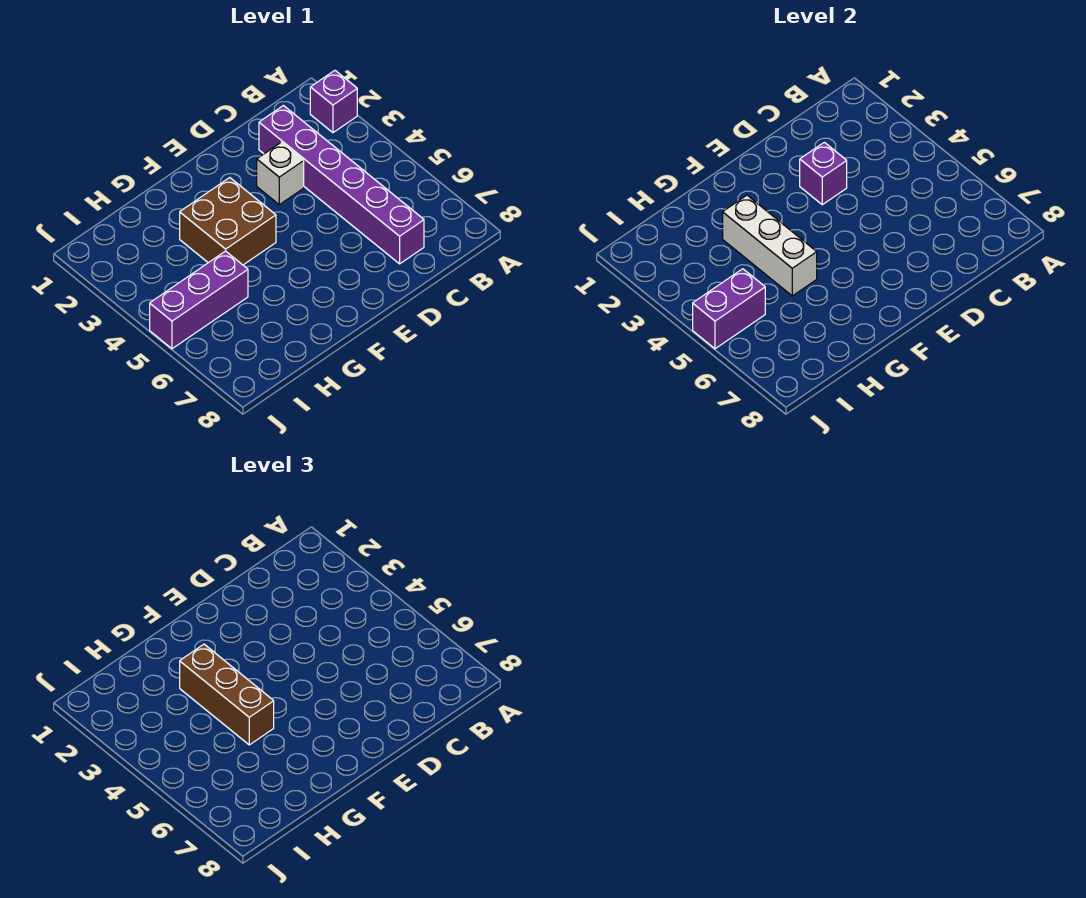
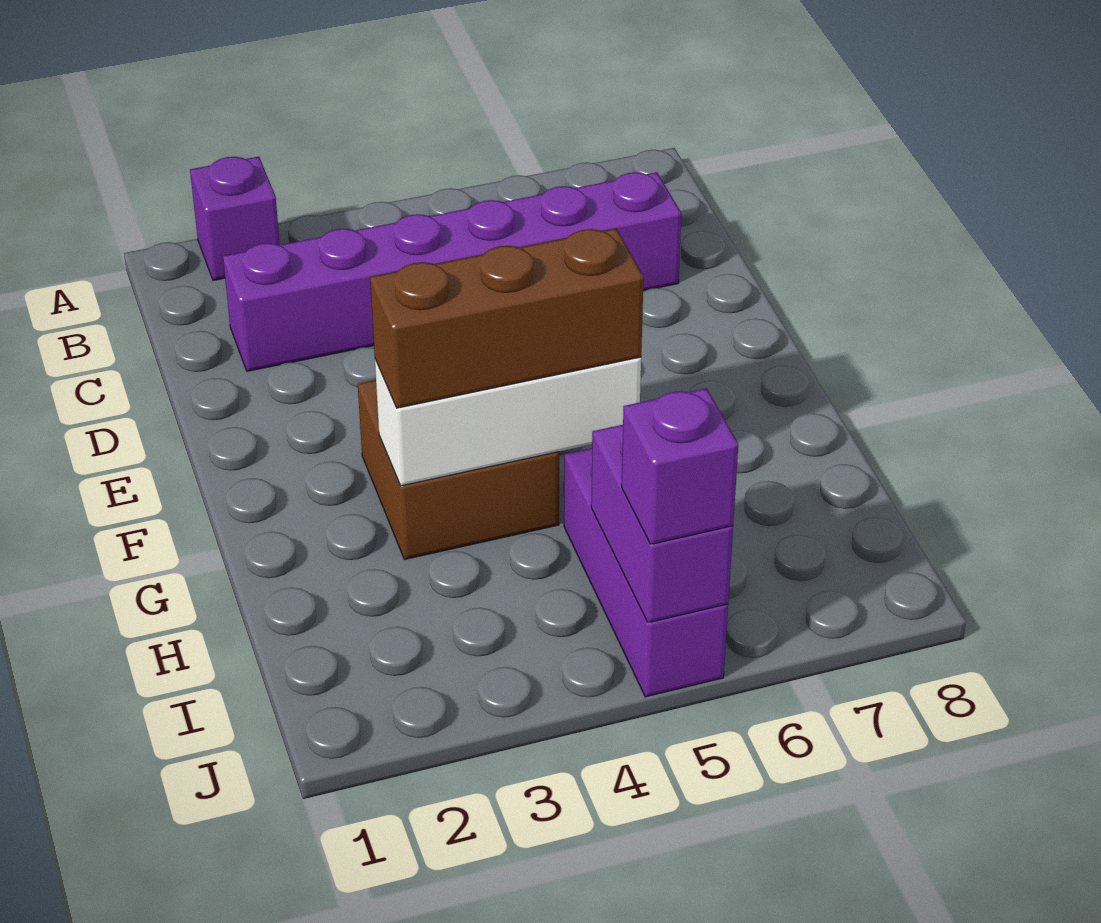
white 1x1 brick [257,142,304,205] -> none
purple 1x1 brick [800,142,847,205] -> purple 1x1 brick moved to [622,388,738,544]

